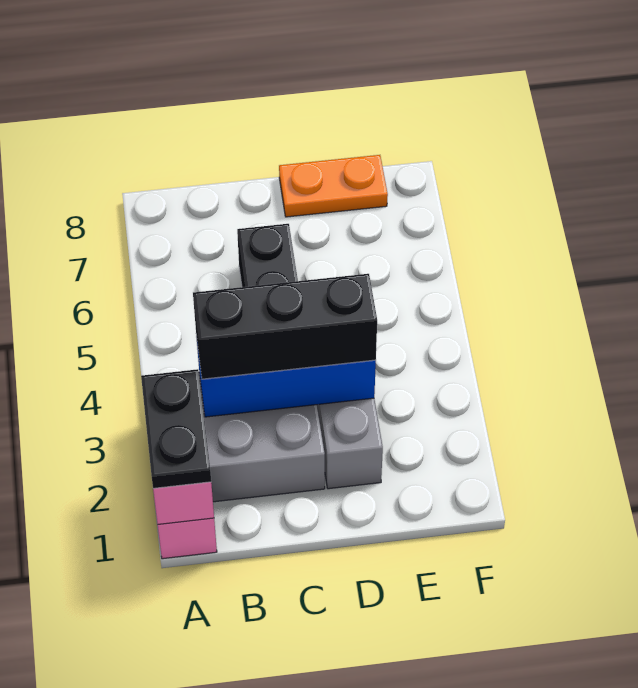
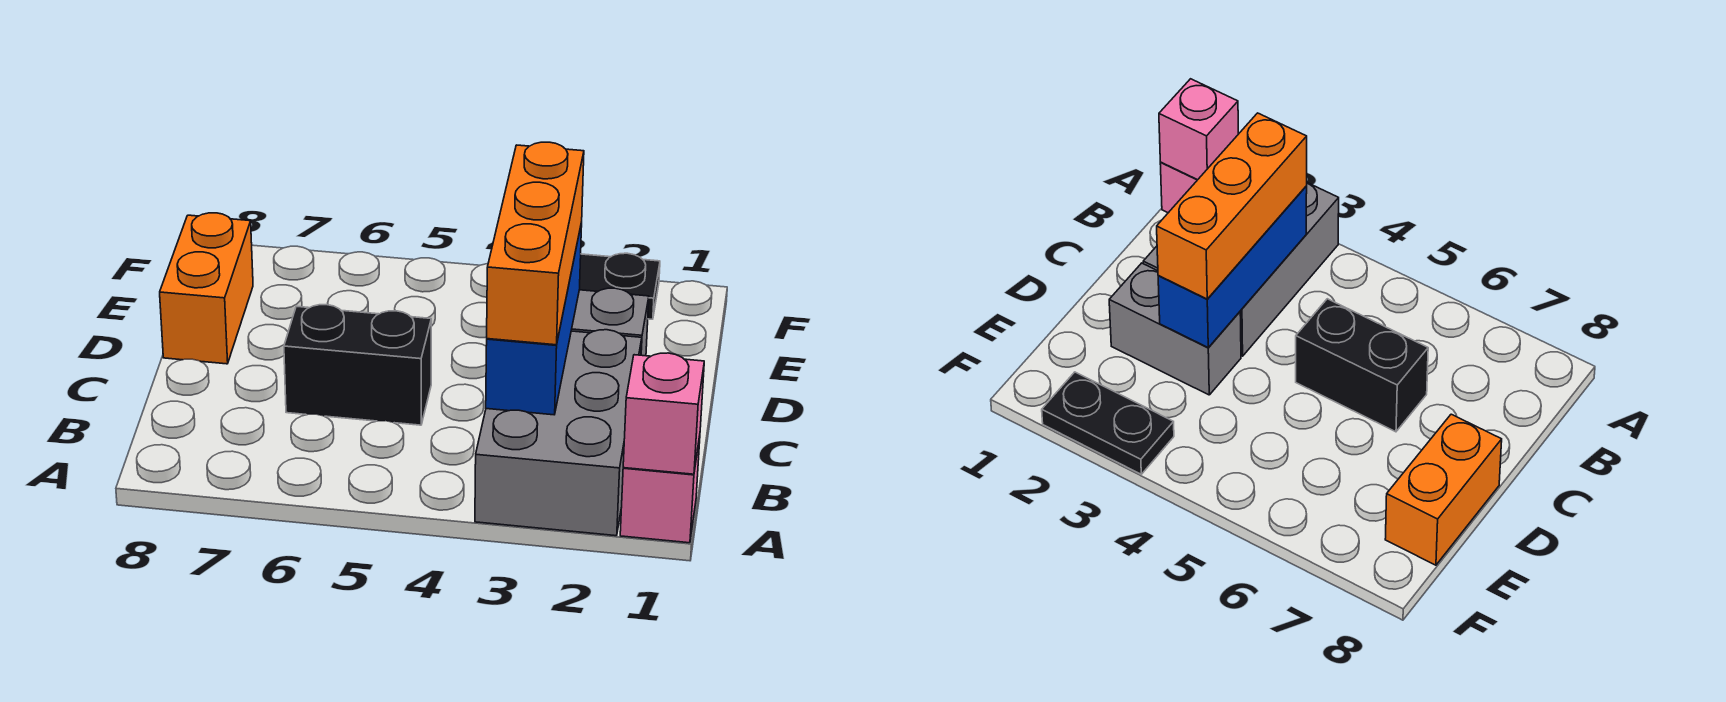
black 1x2 plate [141,369,211,488] -> black 1x2 plate moved to [579,253,660,319]
black 1x3 brick [193,274,377,379] -> orange 1x3 brick [487,142,584,345]
orange 1x2 plate [279,155,388,217] -> orange 1x2 brick [160,213,253,364]

